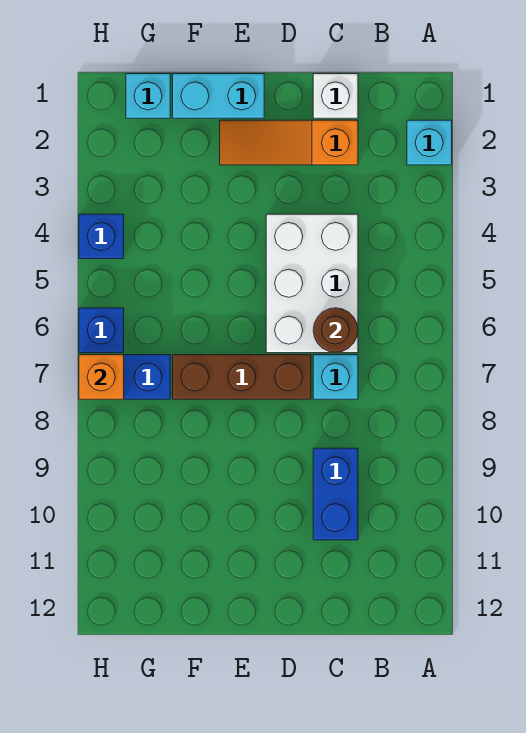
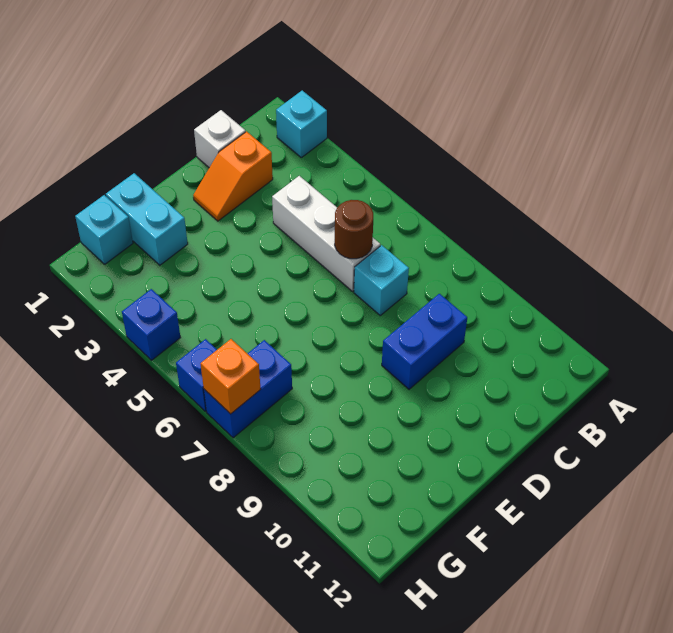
orange 1x3 slope [220,120,358,165] -> orange 1x2 slope [193,131,273,221]
white 2x3 brick [266,214,358,353] -> white 1x3 brick [272,176,380,291]
blue 1x2 brick [313,448,358,540] -> blue 1x2 brick turned to [382,294,467,389]
brown 1x3 brick [173,355,311,399] -> none
cyan 1x2 brick [173,74,264,118] -> cyan 1x2 brick turned to [106,173,188,265]

